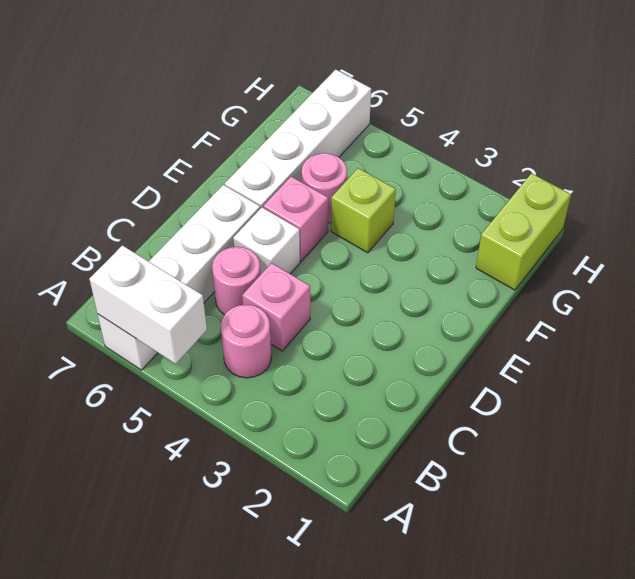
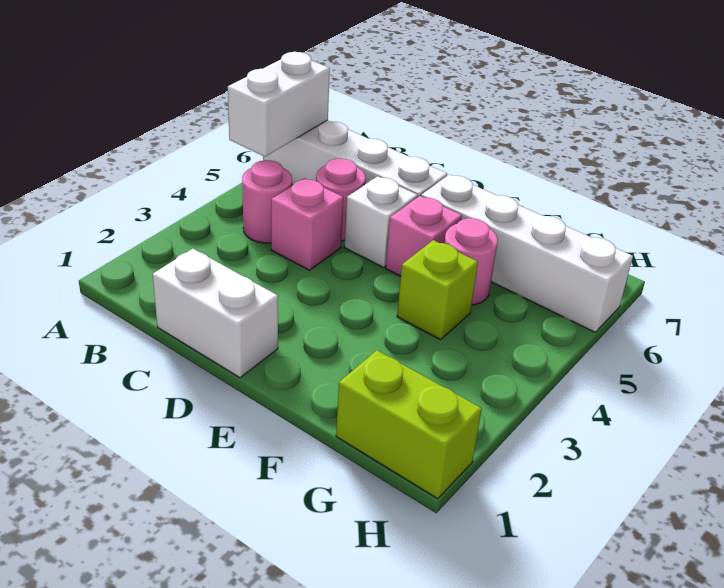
none -> white 1x2 brick [153,249,278,378]

